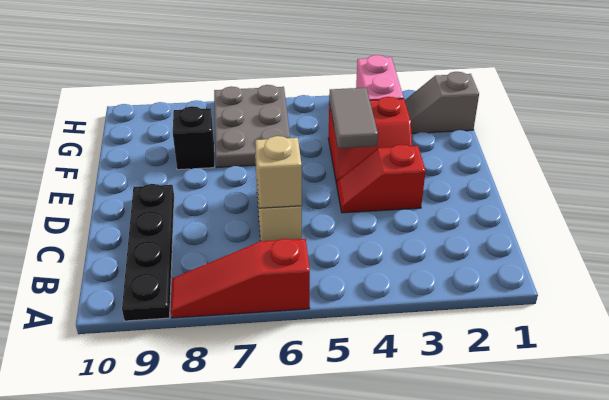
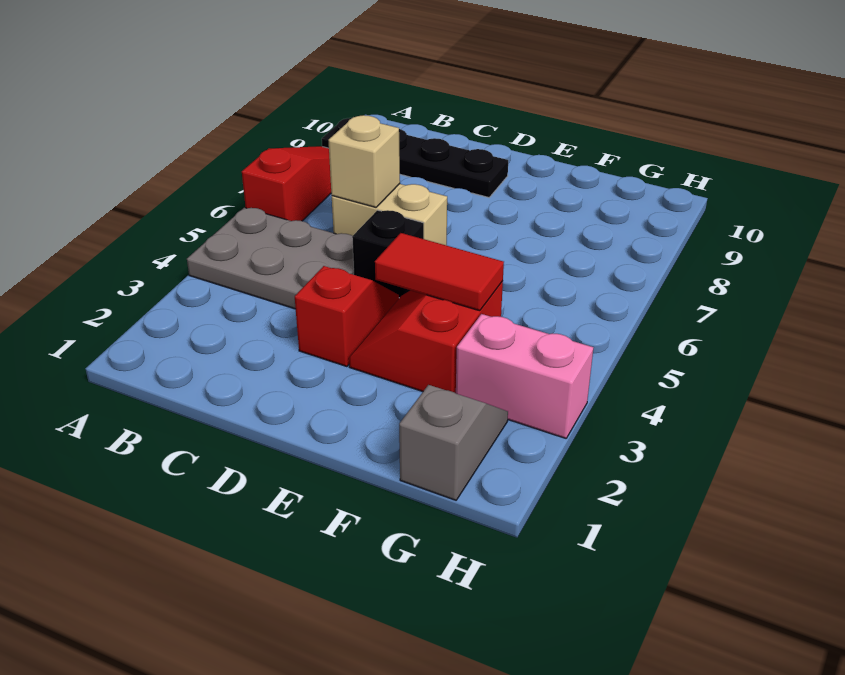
grey 1x2 tile [329,88,378,148] -> red 1x2 tile [375,233,504,311]
grey 2x3 plate [214,85,290,167] -> grey 2x3 plate moved to [187,208,354,309]
black 1x1 brick [173,106,214,170] -> black 1x1 brick moved to [352,210,424,298]

